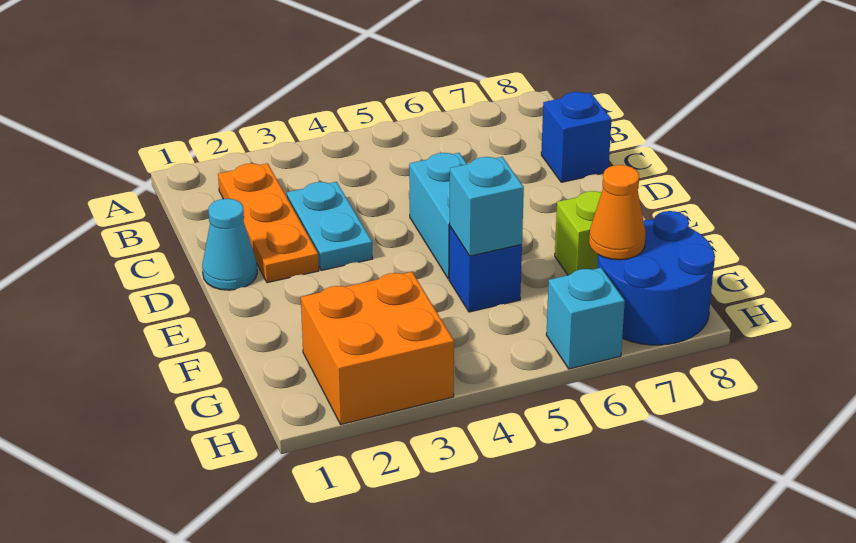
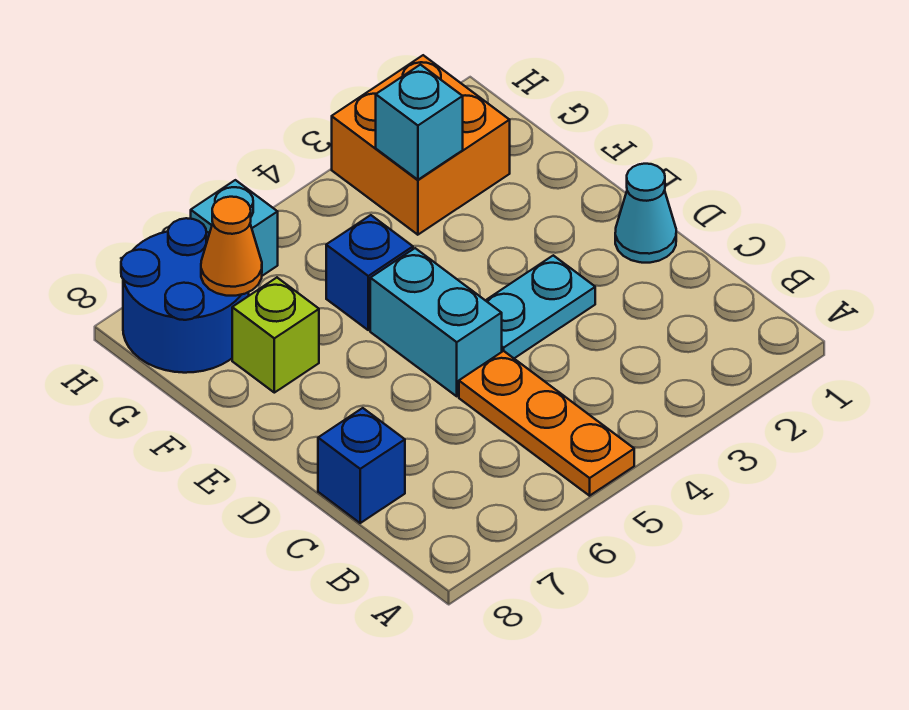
orange 1x3 plate [218,163,319,283] -> orange 1x3 plate moved to [459,351,634,496]
cyan 1x2 plate [287,182,373,270] -> cyan 1x2 plate turned to [485,255,595,358]
cyan 1x1 brick [449,157,524,256] -> cyan 1x1 brick moved to [376,65,463,180]

